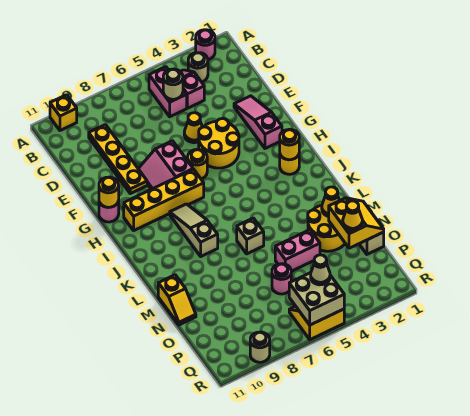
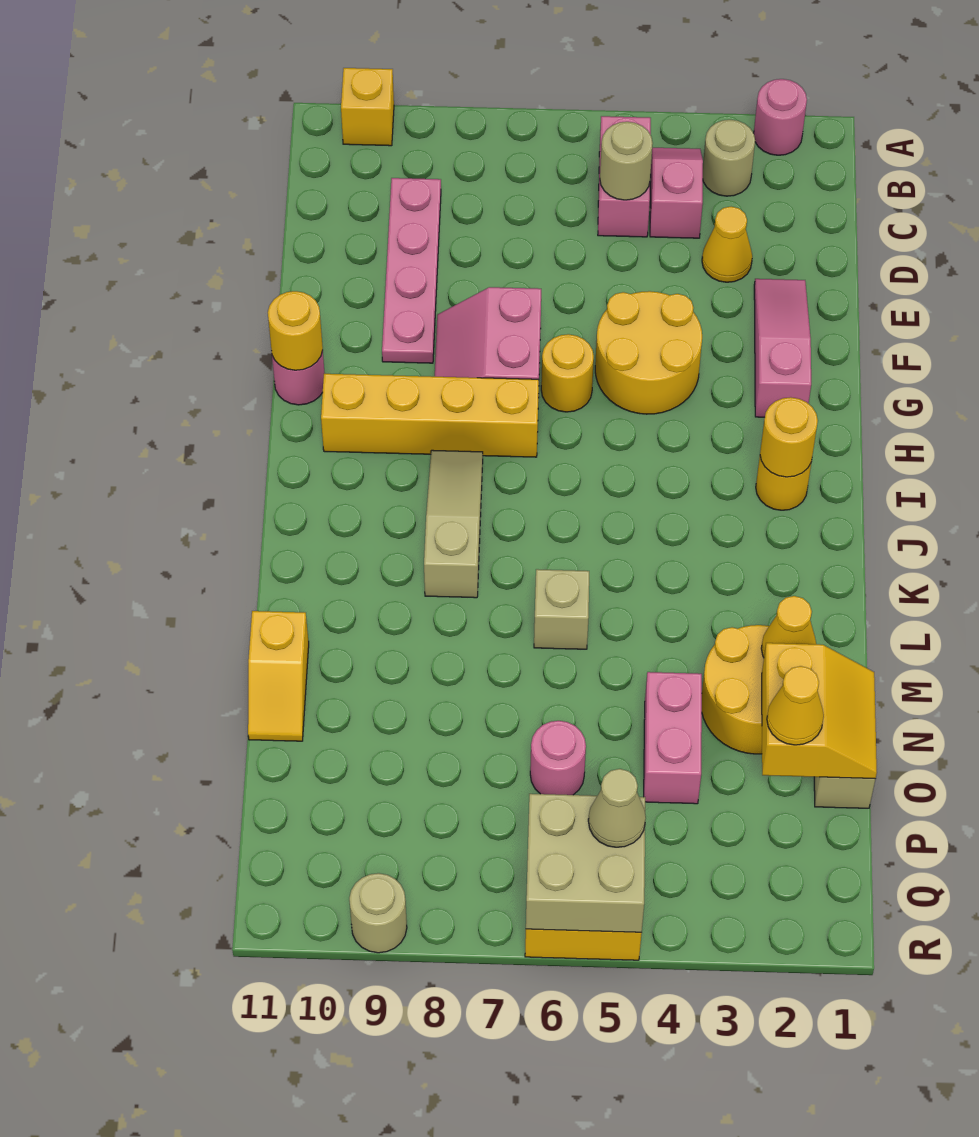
yellow 1x4 plate [89,125,147,194] -> pink 1x4 plate [382,178,441,363]
yellow 1x1 cone [184,113,202,143] -> yellow 1x1 cone moved to [702,207,752,282]
pink 1x2 brick [275,230,320,271] -> pink 1x2 brick turned to [644,672,702,804]

